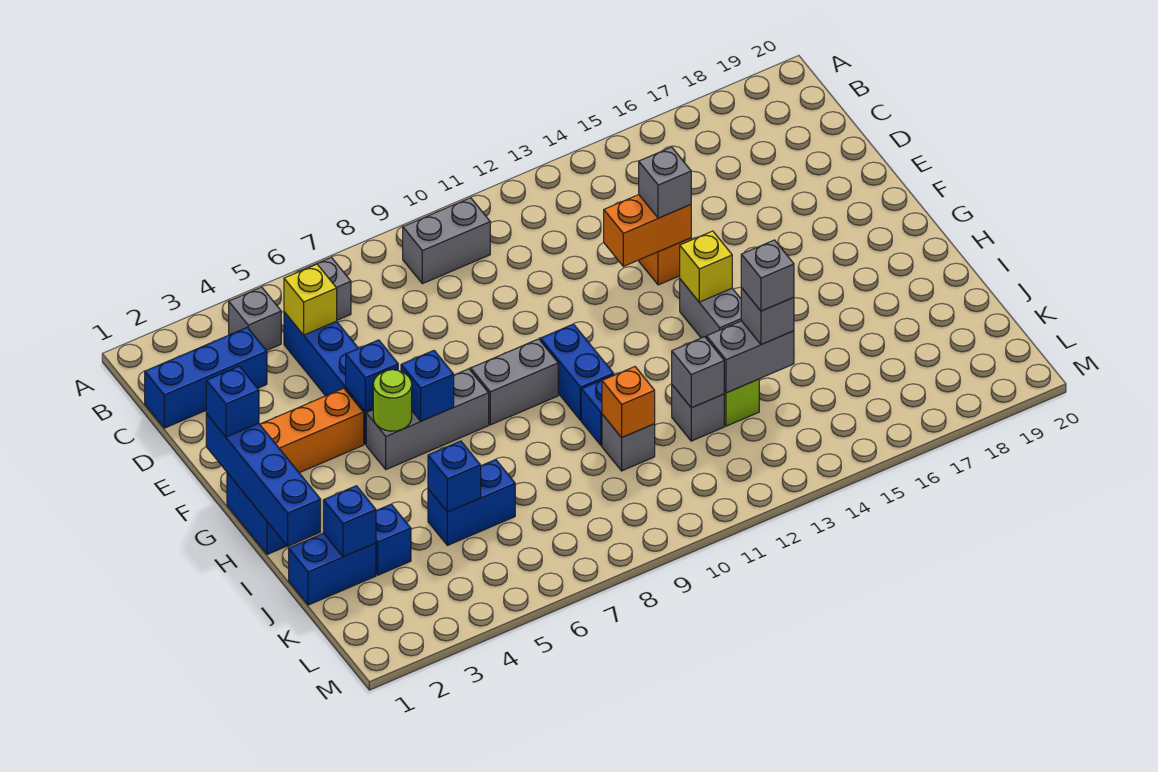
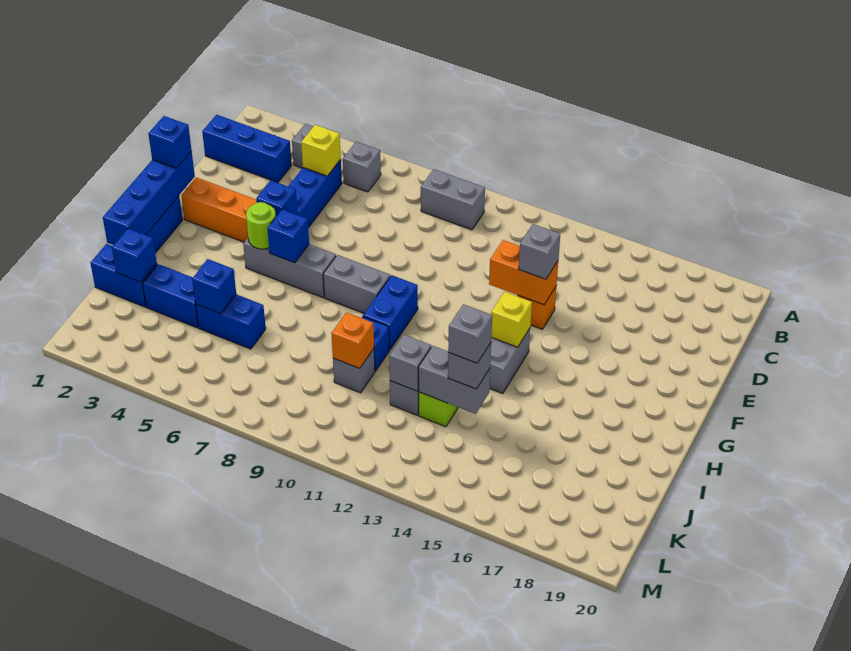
blue 1x1 brick [376,504,411,575] -> blue 1x2 brick [143,264,199,328]

